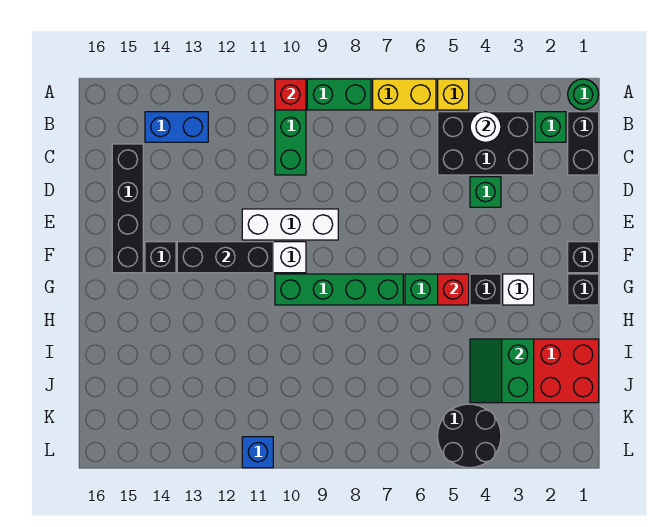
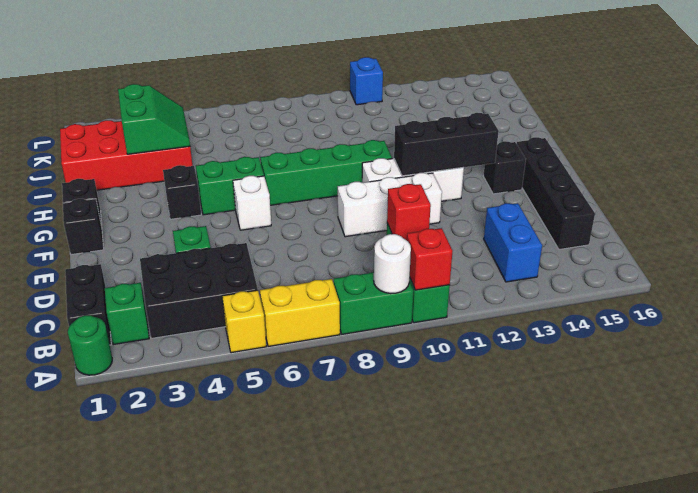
white 1x1 round brick [470,112,501,142] -> white 1x1 round brick moved to [374,234,411,294]
blue 1x2 brick [145,112,208,142] -> blue 1x2 brick turned to [484,203,542,282]
white 1x1 brick [503,274,534,305] -> white 1x1 brick moved to [233,176,271,230]
red 1x1 brick [438,274,469,305] -> red 1x1 brick moved to [387,184,431,240]
black 2x2 round brick [438,404,501,468] -> none

